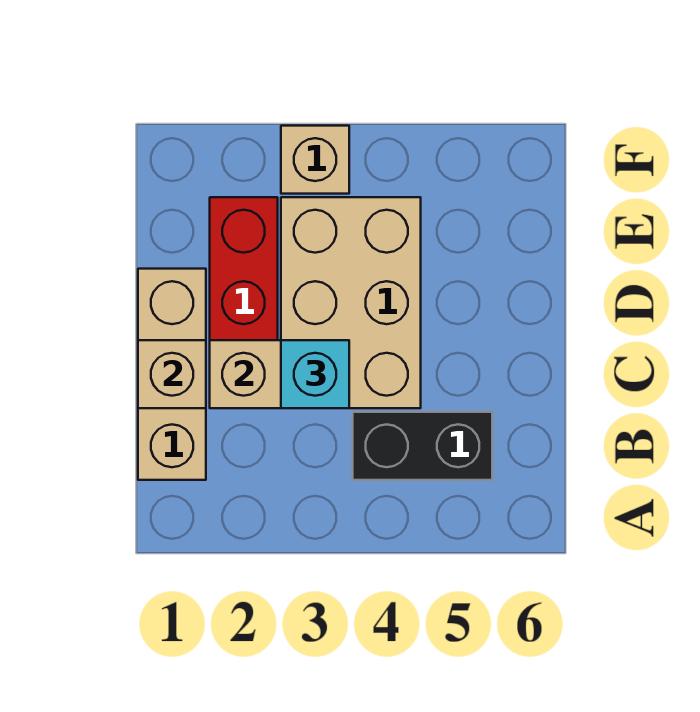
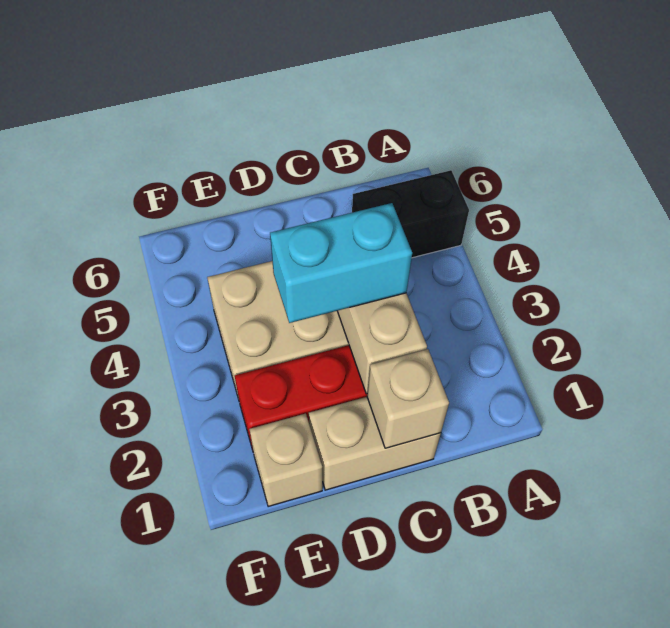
tan 1x3 brick [138,269,206,480] -> tan 1x2 brick [309,397,441,490]
black 1x2 brick [353,412,492,480] -> black 1x2 brick turned to [352,170,469,258]
cyan 1x1 brick [281,340,349,408] -> cyan 1x2 brick [270,203,412,323]
tan 1x1 brick [281,126,349,194] -> tan 1x1 brick moved to [249,414,322,507]

